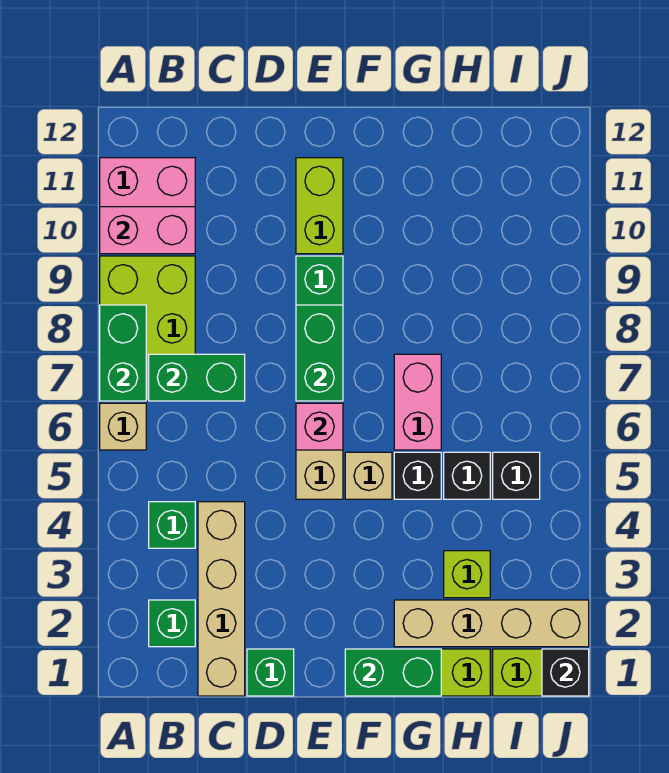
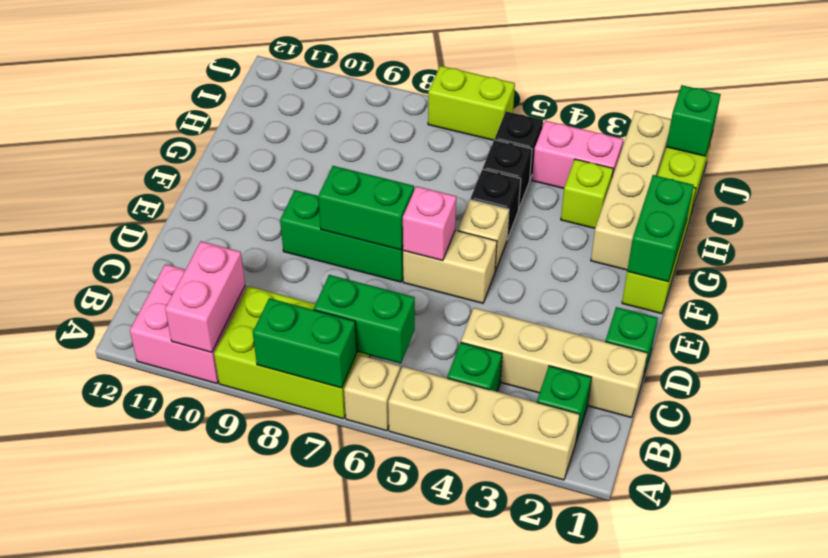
none -> tan 1x4 brick [388,367,580,480]
green 1x2 brick [149,354,245,401] -> green 1x2 brick turned to [314,275,415,363]
lime 1x2 brick [296,158,343,254] -> lime 1x2 brick moved to [428,66,515,140]
pink 1x2 brick [394,354,441,450] -> pink 1x2 brick moved to [532,121,623,188]
black 1x1 brick [542,649,589,696] -> green 1x1 brick [667,85,721,156]

